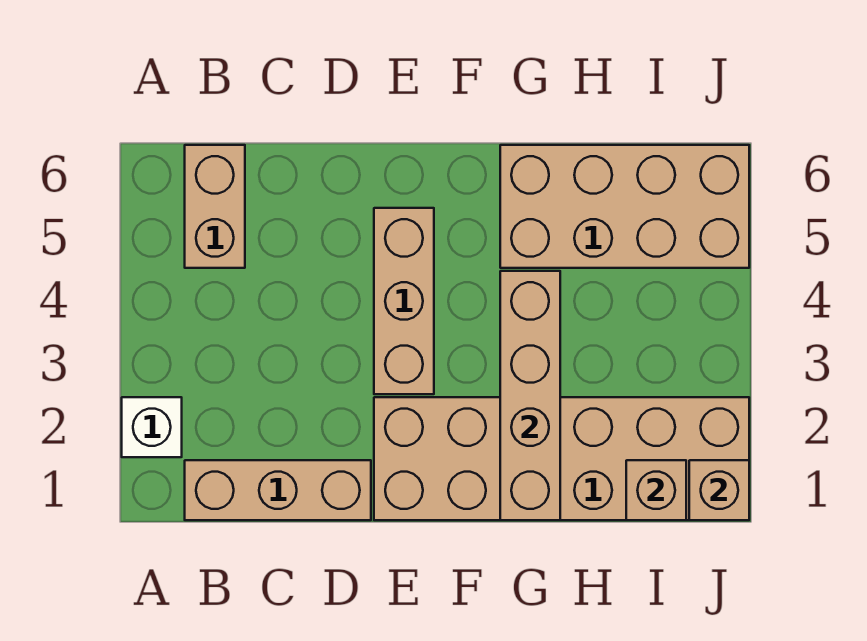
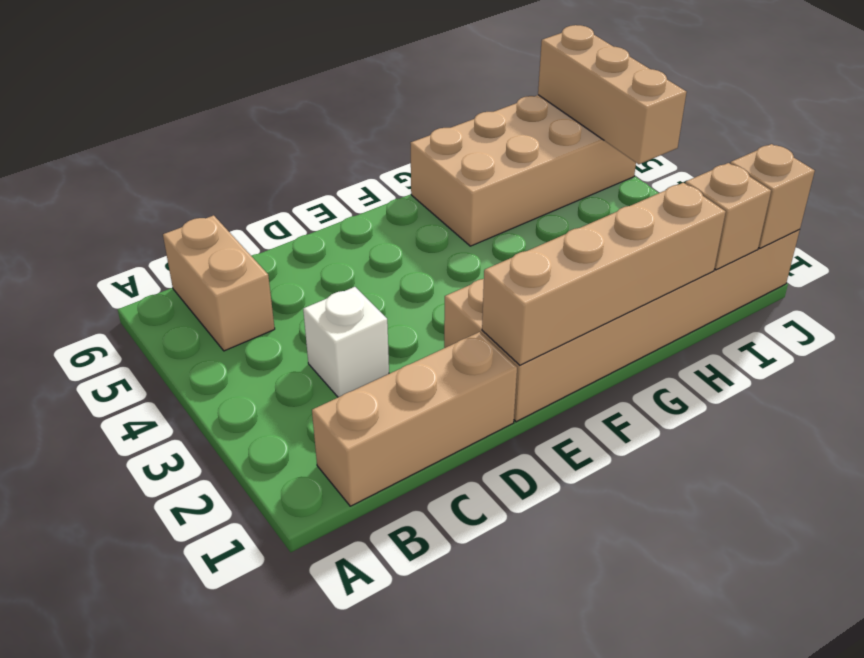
white 1x1 brick [122,397,182,457] -> white 1x1 brick moved to [303,287,389,397]
tan 1x3 brick [374,208,434,394] -> tan 1x3 brick moved to [538,25,687,164]
tan 1x4 brick [500,271,560,520] -> tan 1x4 brick turned to [482,183,726,365]

